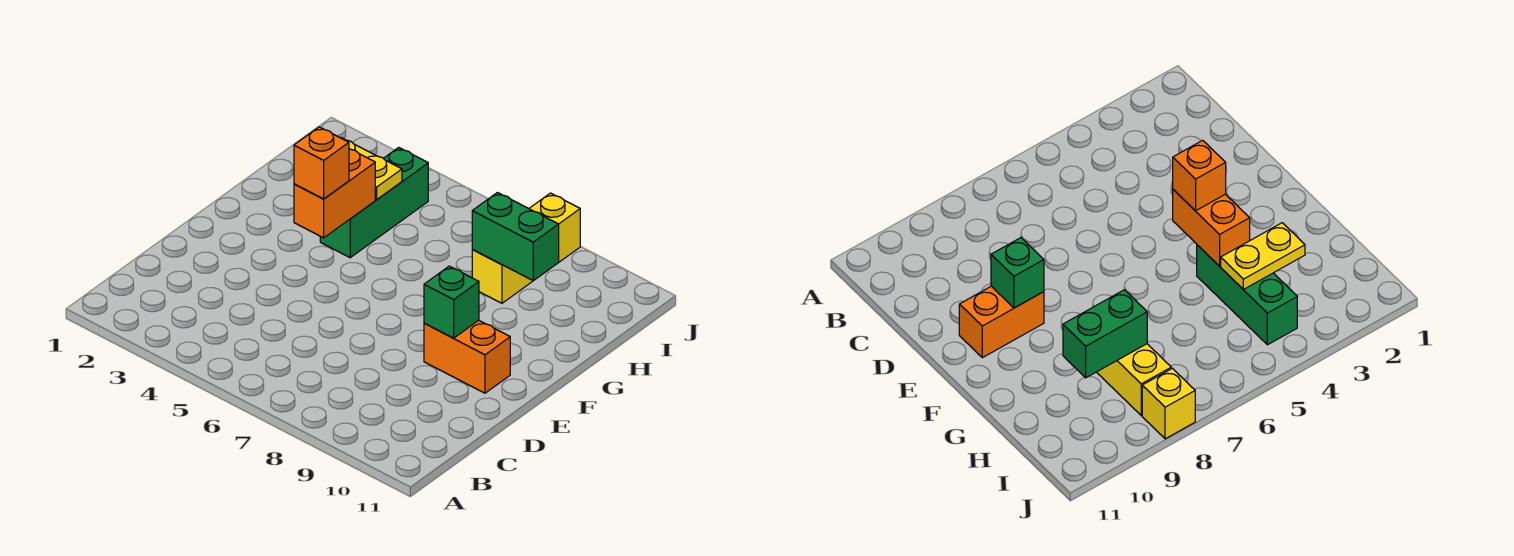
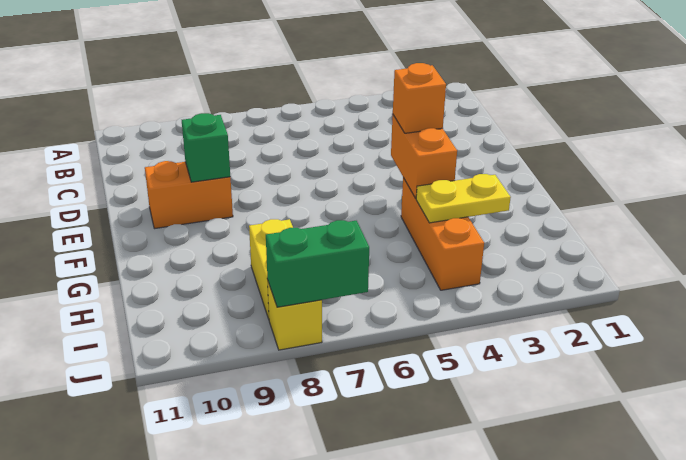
green 1x3 brick [320,147,428,258] -> orange 1x3 brick [401,178,484,290]
green 1x2 brick [472,193,559,281] -> green 1x2 brick moved to [266,220,369,307]

